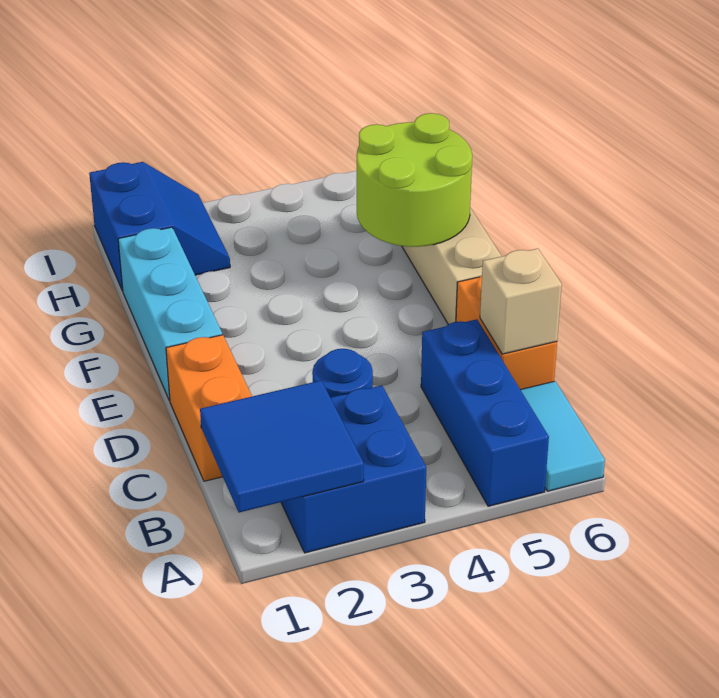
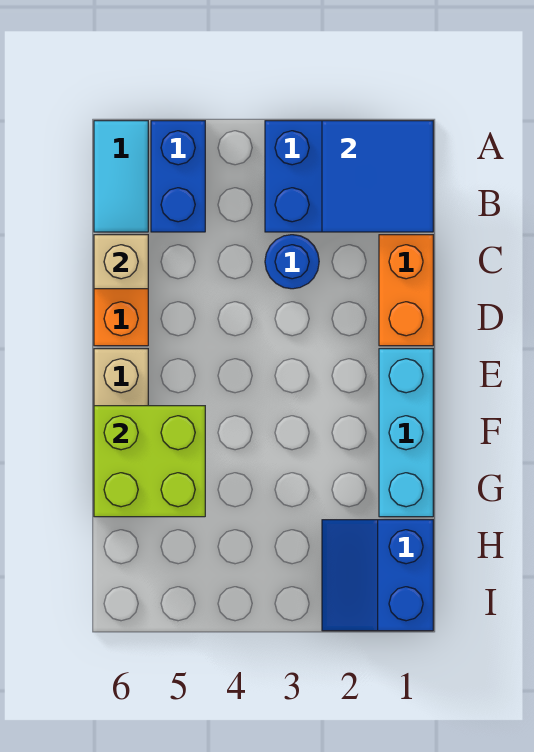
blue 1x3 brick [421,319,549,506] -> blue 1x2 brick [151,121,205,232]
lime 2x2 round brick [357,113,472,247] -> lime 2x2 brick [94,406,205,517]

